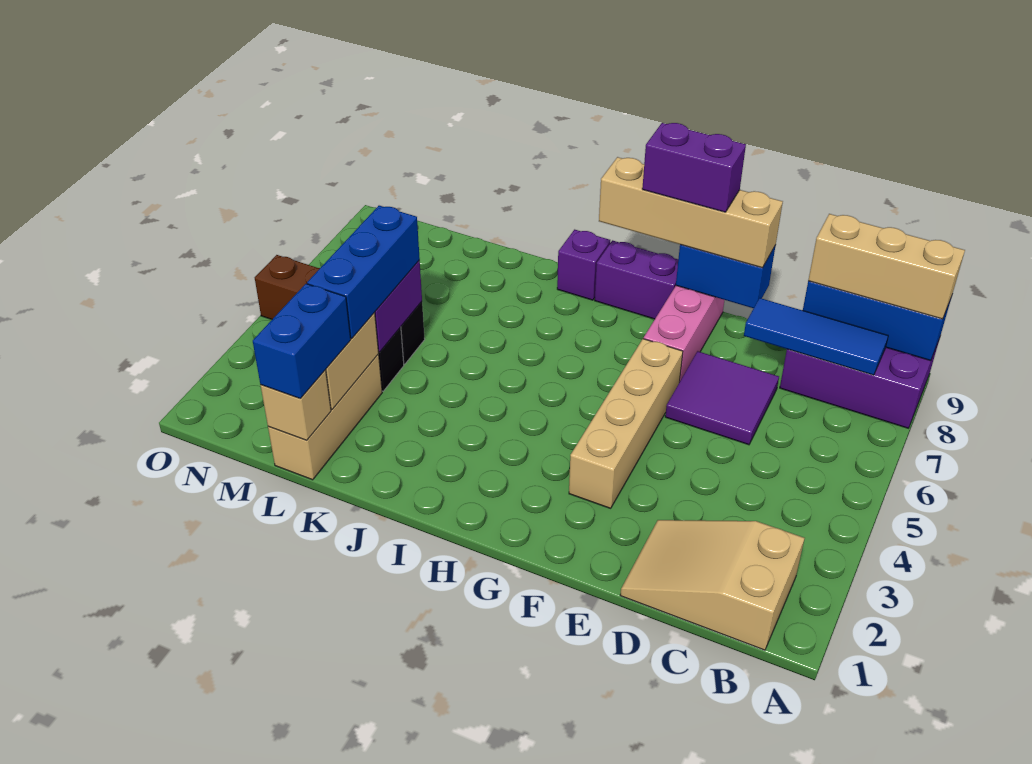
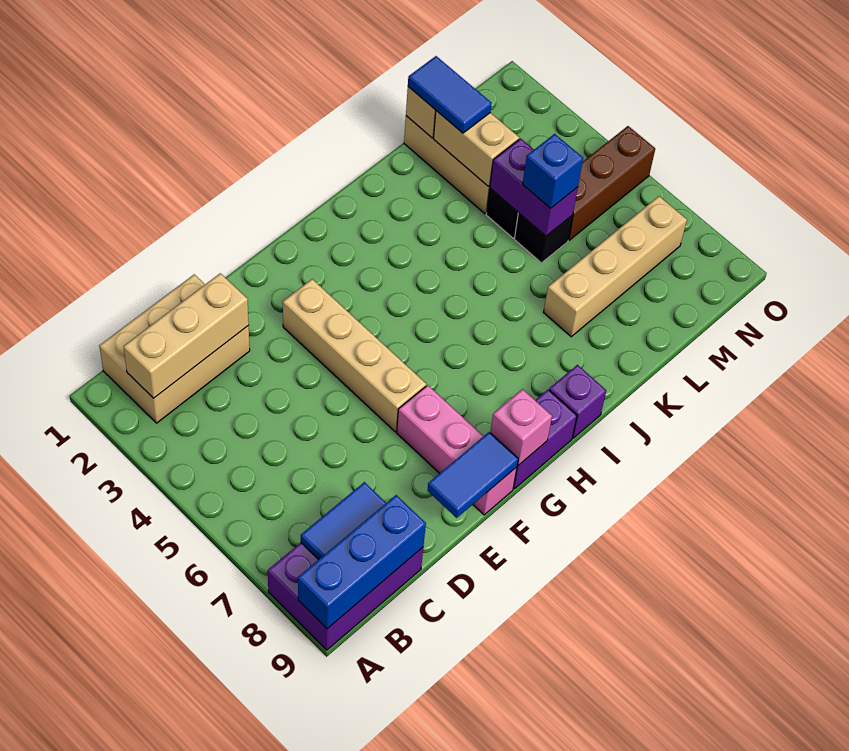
tan 1x3 brick [808,214,965,319] -> tan 1x3 brick moved to [123,273,249,398]
tan 2x3 slope [620,520,805,650] -> tan 2x3 brick [99,274,250,423]
blue 1x3 tile [744,298,888,375] -> blue 1x2 tile [301,482,386,560]
purple 2x2 tile [665,351,779,445] -> none
blue 1x2 brick [676,245,776,308] -> blue 1x2 tile [428,432,518,518]
tan 1x4 brick [599,157,783,268] -> tan 1x4 brick moved to [544,196,687,337]
purple 1x2 brick [642,123,746,212] -> none
none -> pink 1x1 brick [490,389,552,465]
blue 1x2 brick [253,284,351,399] -> blue 1x2 tile [408,56,492,133]
blue 1x3 brick [307,206,420,339] -> blue 1x1 brick [523,134,583,208]

